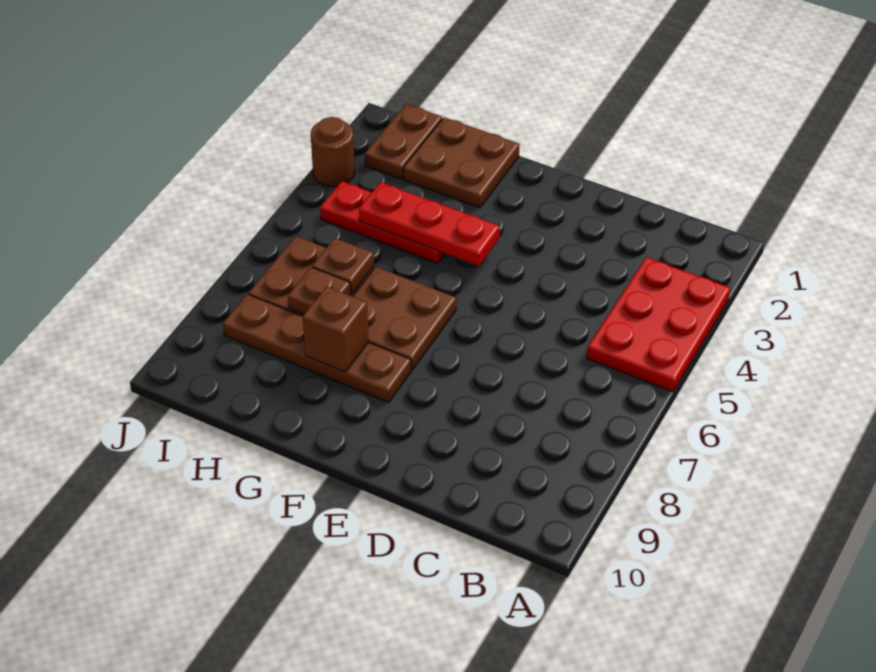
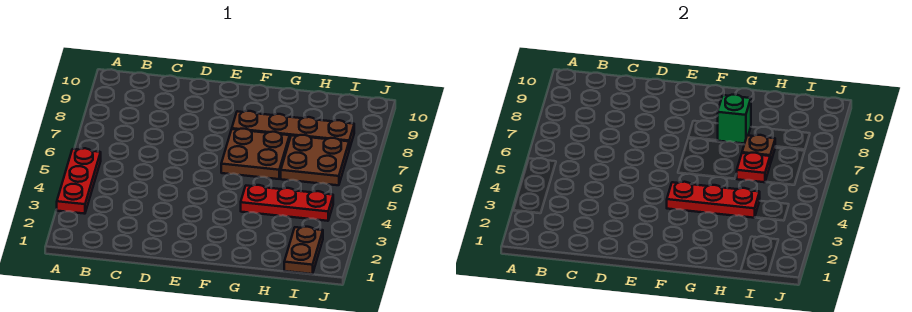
red 2x3 plate [587,257,730,392] -> red 1x3 plate [57,148,101,214]
brown 2x2 plate [403,117,519,208] -> none
brown 1x1 brick [303,287,369,372] -> green 1x1 brick [718,95,751,144]
brown 1x1 plate [312,238,374,293] -> red 1x1 plate [737,153,770,182]
brown 1x1 round brick [311,117,355,187] -> none

